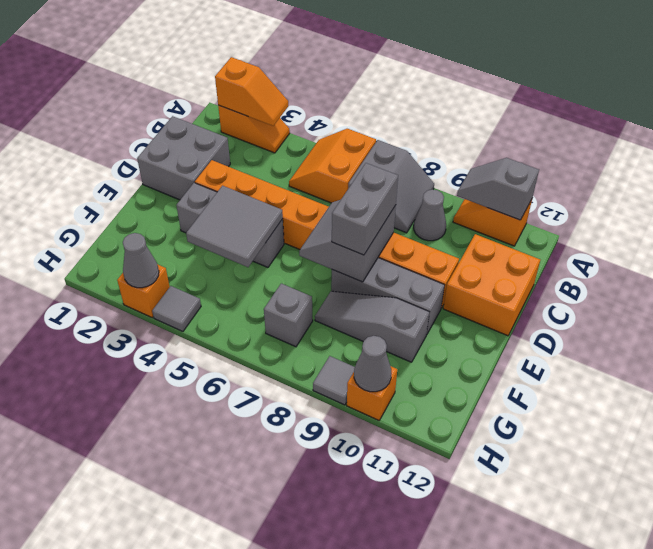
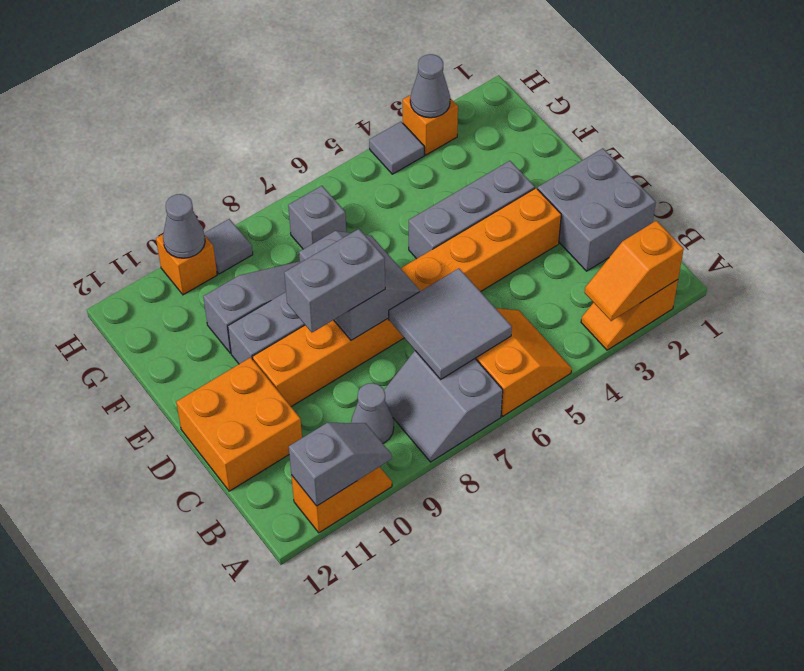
grey 1x2 brick [332,163,398,255] -> grey 1x2 brick turned to [284,229,385,332]
grey 2x2 tile [186,186,283,267] -> grey 2x2 tile moved to [389,268,512,379]

